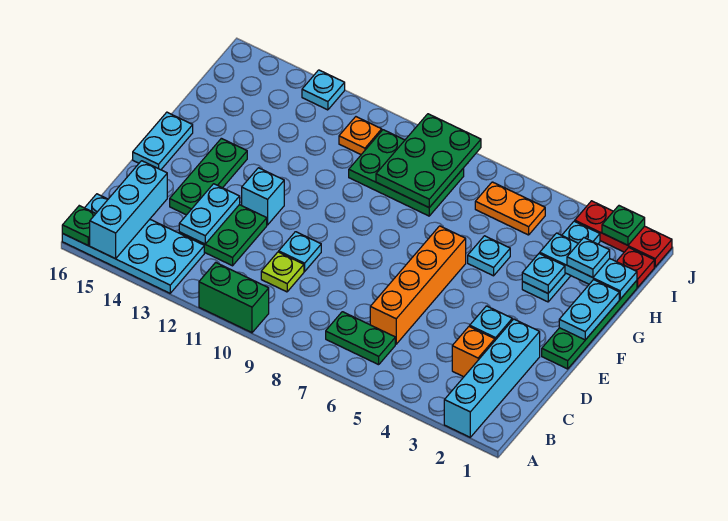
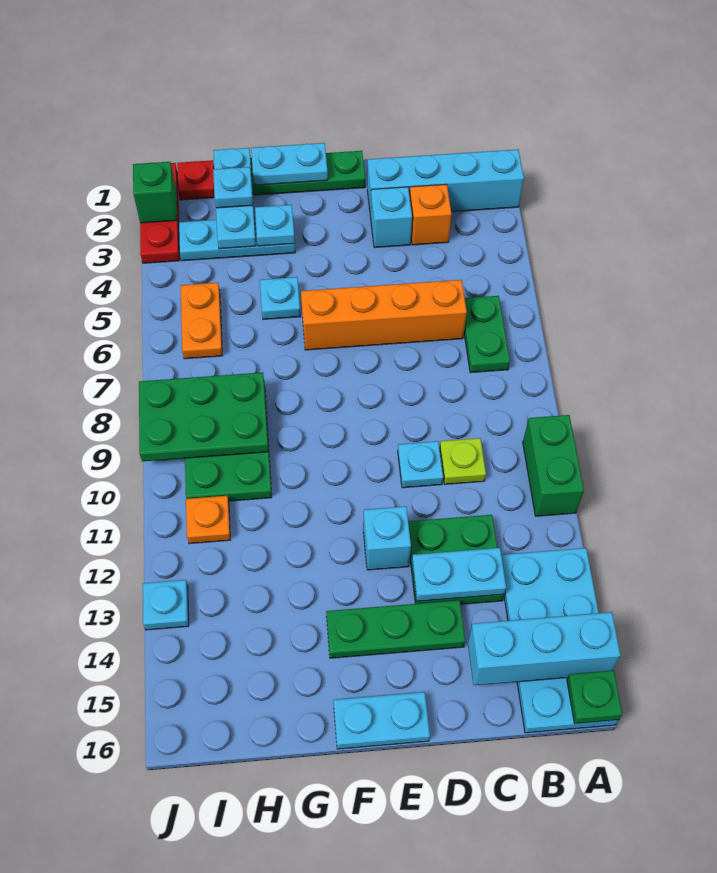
green 1x1 plate [602,206,645,245] -> green 1x1 brick [133,162,177,223]

